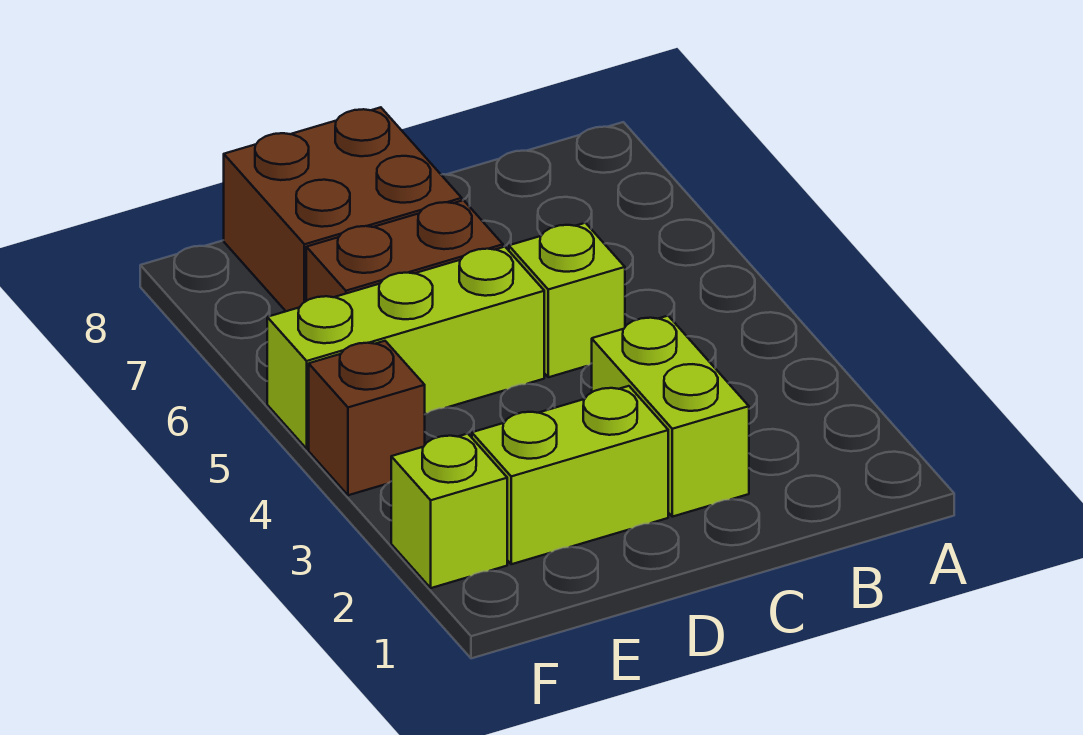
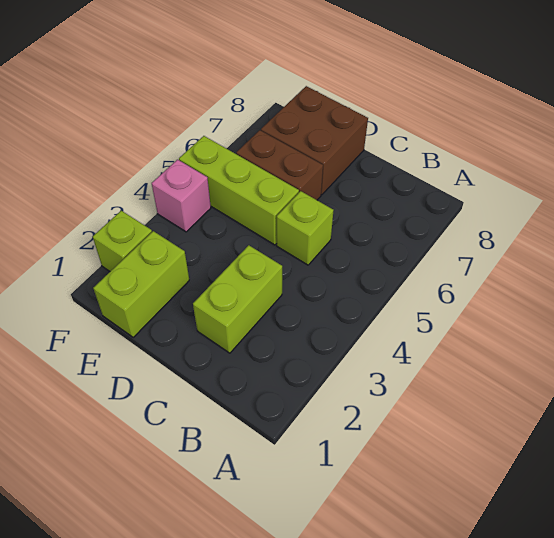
lime 1x2 brick [472,386,668,564] -> lime 1x2 brick turned to [93,231,189,337]
brown 1x1 brick [309,341,425,495] -> pink 1x1 brick [152,160,211,232]

